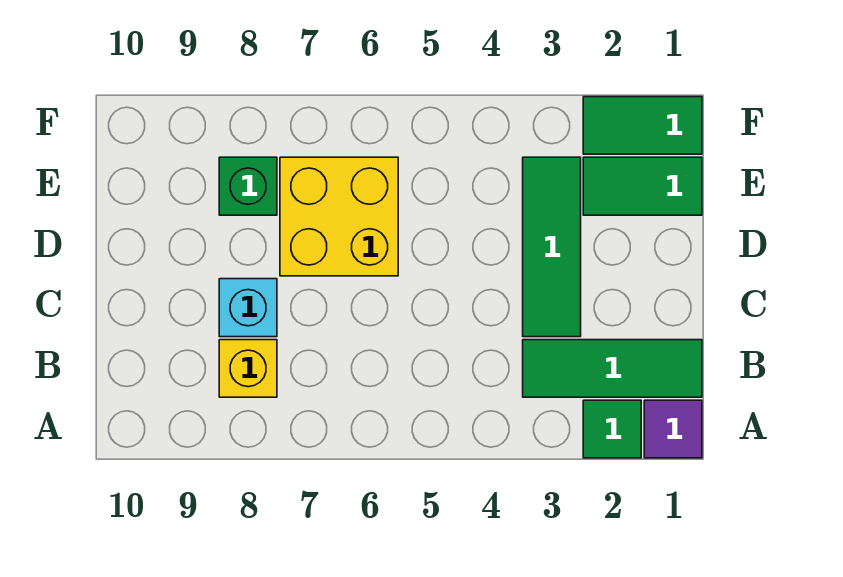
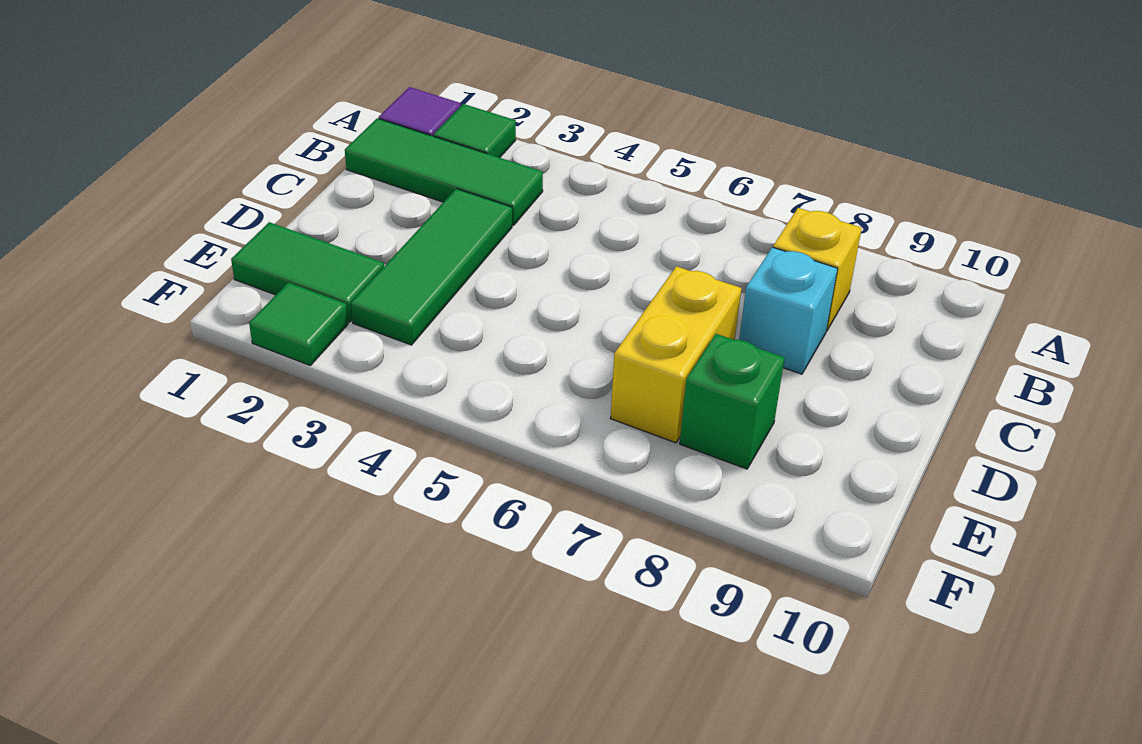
yellow 2x2 brick [280,157,398,276] -> yellow 1x2 brick [611,266,741,443]
green 1x2 tile [583,97,702,154] -> green 1x1 tile [249,283,348,365]

